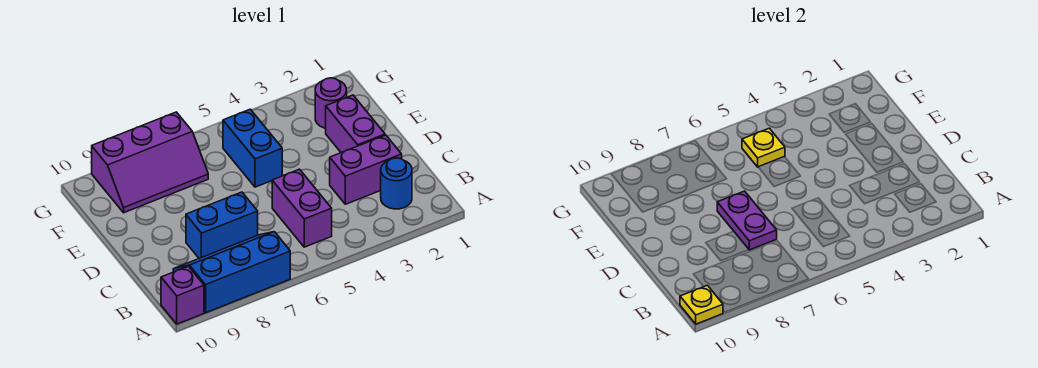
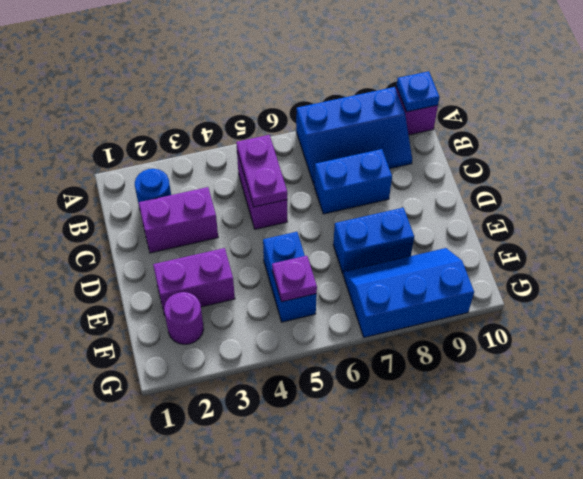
yellow 1x1 plate [680,285,723,324] -> blue 1x1 plate [396,71,439,112]
purple 1x2 plate [717,191,777,250] -> purple 1x2 plate moved to [236,135,287,207]
purple 1x2 brick [326,95,385,153] -> purple 1x2 brick turned to [153,248,235,315]
none -> blue 1x2 brick [333,208,414,273]
yellow 1x1 plate [742,128,785,167] -> purple 1x1 plate [272,256,317,302]
purple 2x3 slope [92,112,208,213] -> blue 2x3 slope [343,248,474,337]

